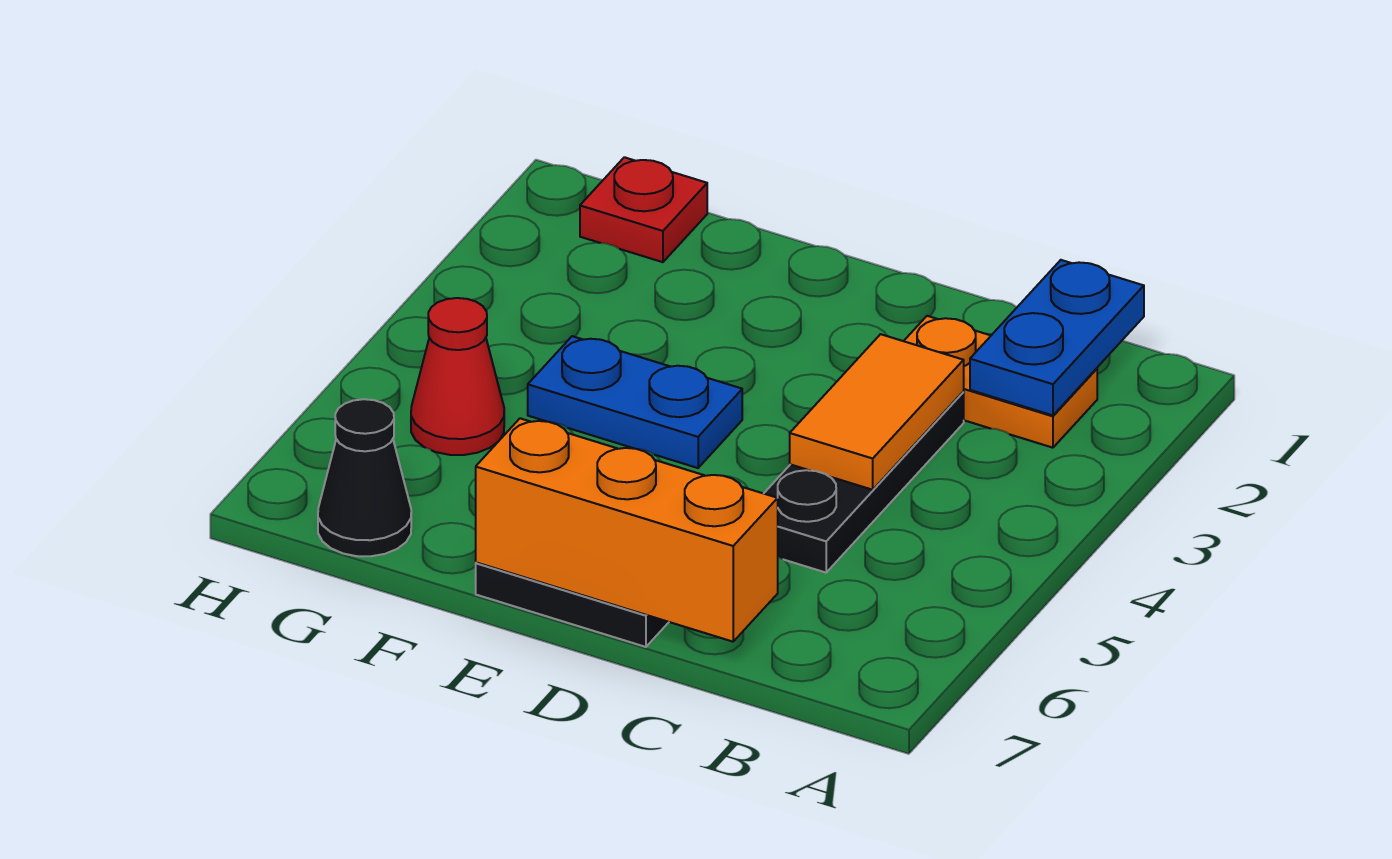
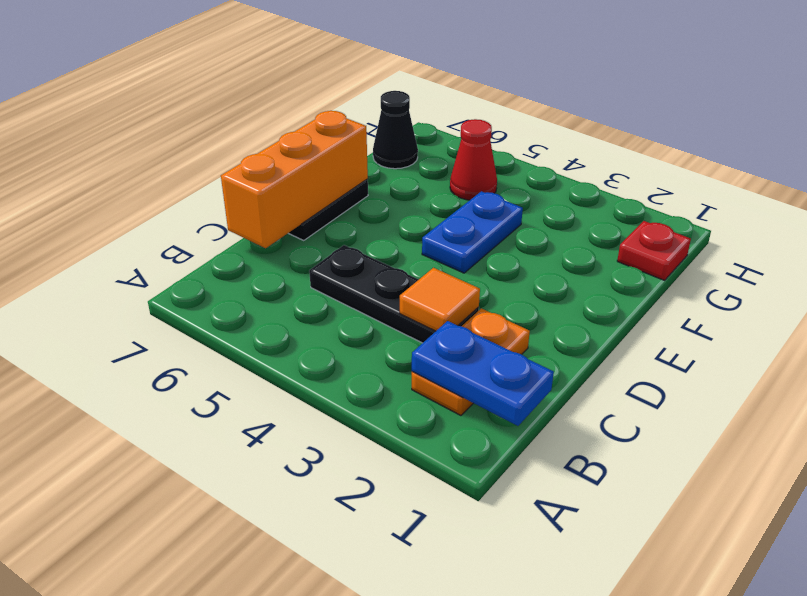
orange 1x2 tile [790,334,964,490] -> orange 1x1 tile [400,268,480,331]

